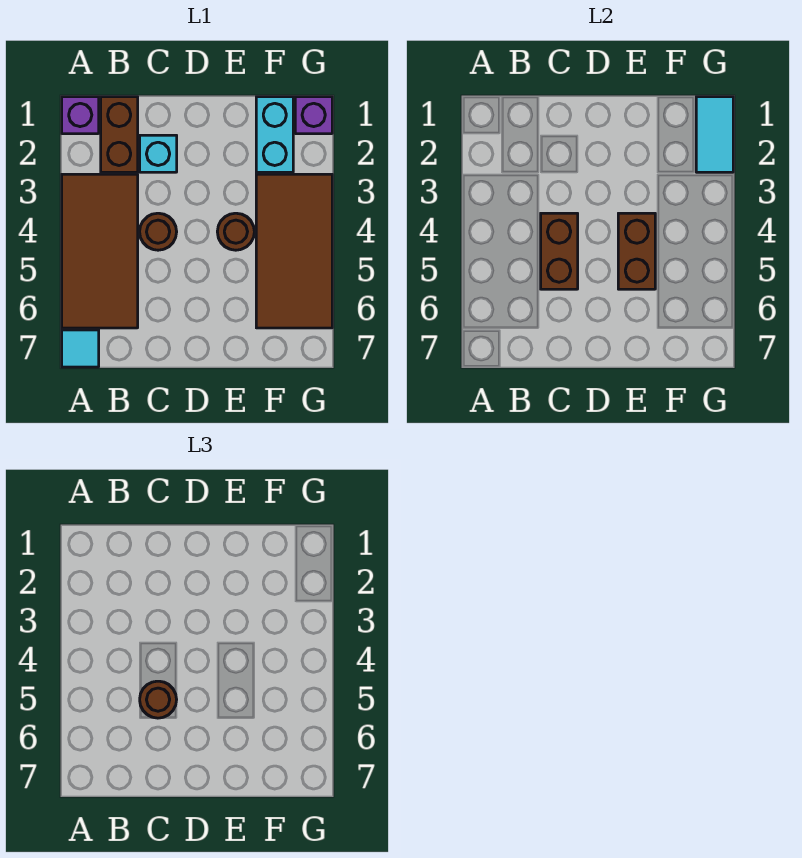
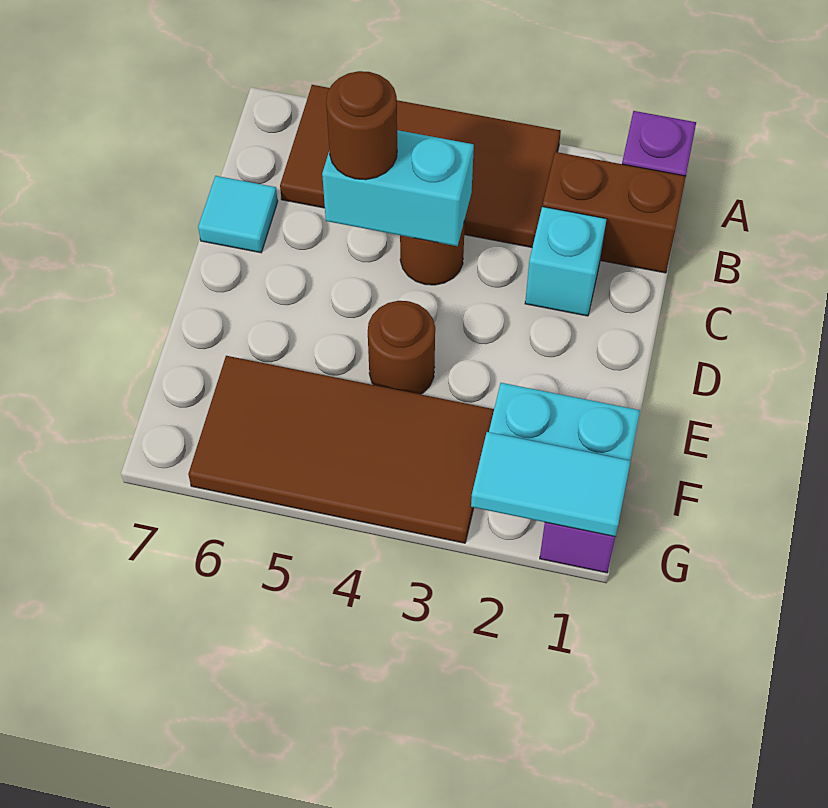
cyan 1x1 tile [62,330,99,367] -> cyan 1x1 tile moved to [198,176,278,253]
brown 1x2 brick [541,213,578,289] -> cyan 1x2 brick [322,130,474,246]
brown 1x2 brick [618,213,655,289] -> none

